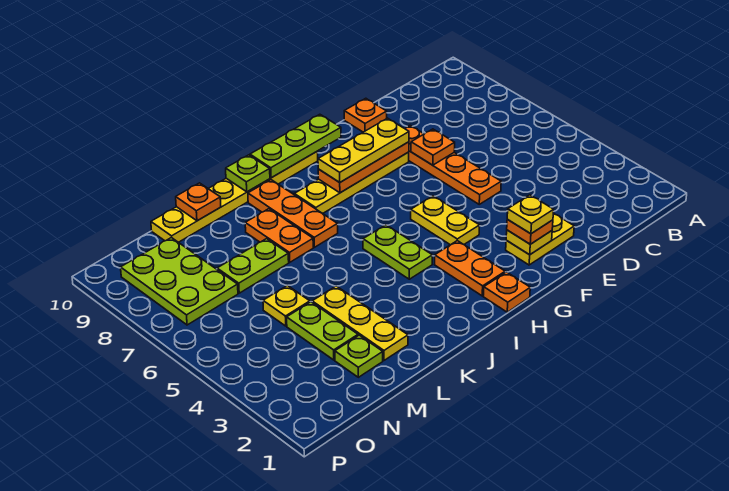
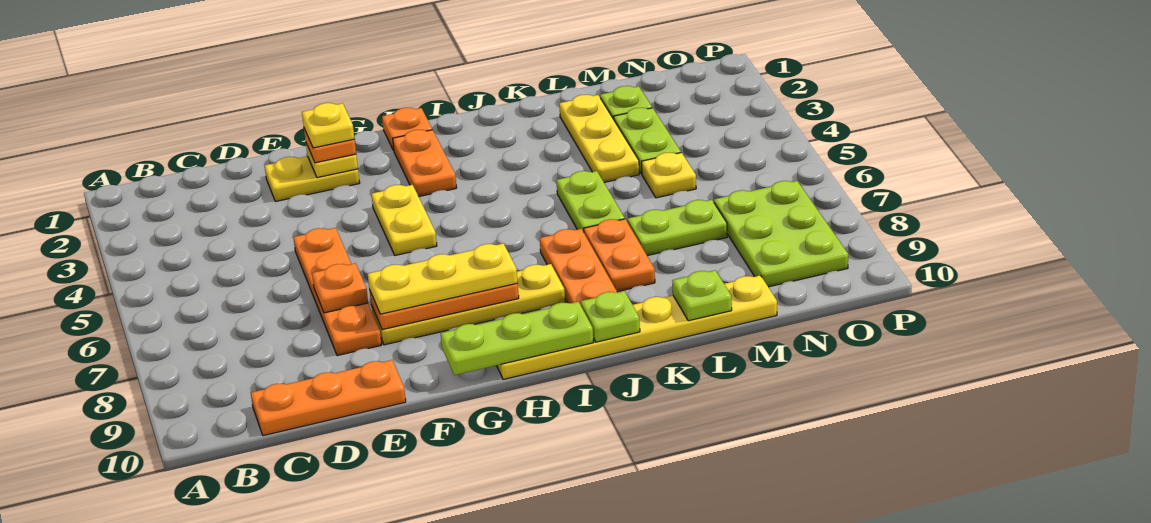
orange 1x1 plate [344,98,387,132] -> orange 1x3 plate [251,360,406,436]
lime 1x2 plate [363,225,432,279] -> lime 1x2 plate moved to [556,171,625,232]
orange 1x1 plate [176,183,221,221] -> lime 1x1 plate [672,270,732,321]

